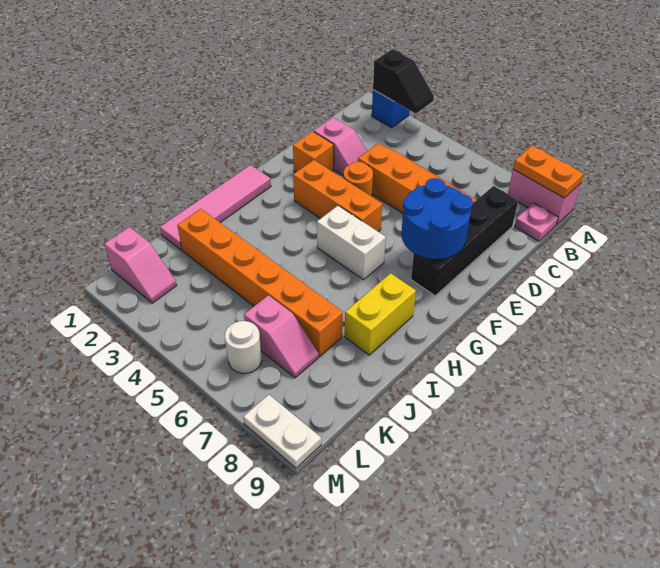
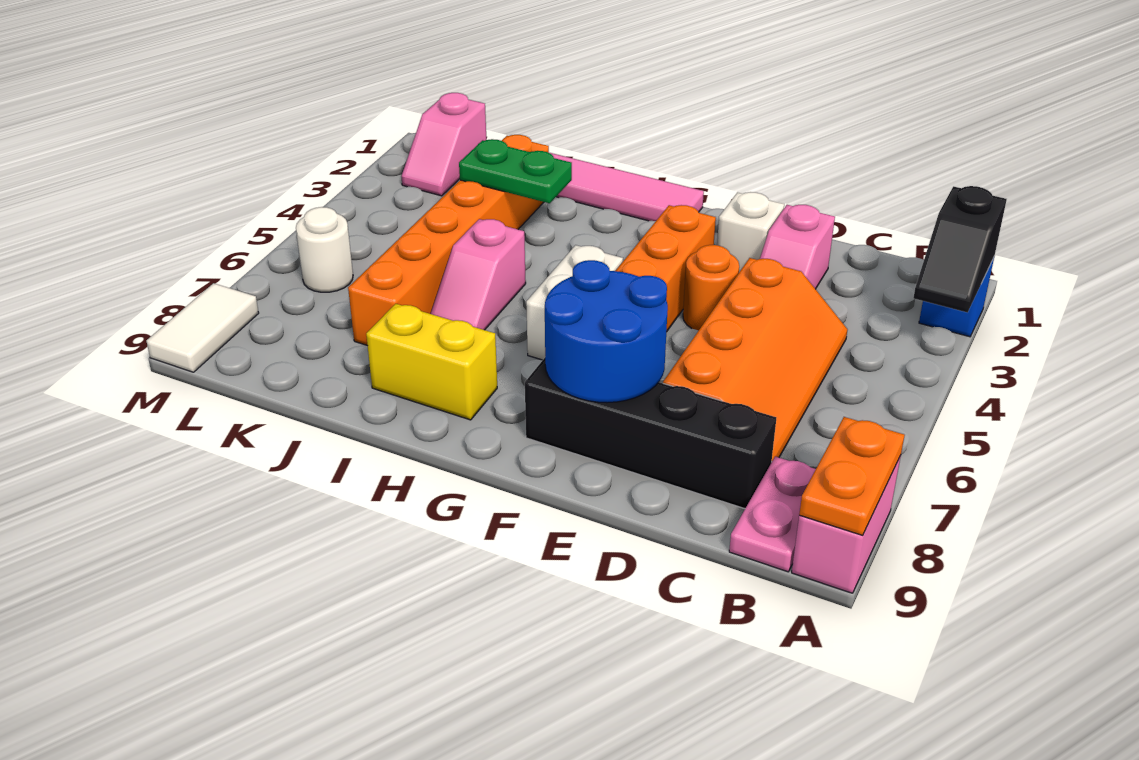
pink 1x1 plate [515,203,558,241] -> pink 1x2 plate [729,457,816,572]
orange 1x1 brick [293,131,334,173] -> white 1x1 brick [717,192,784,272]
none -> green 1x2 plate [459,139,572,203]
pink 1x2 slope [244,295,319,378] -> pink 1x2 slope moved to [431,219,526,330]
white 1x2 plate [243,395,321,468] -> white 1x2 tile [146,283,259,372]

